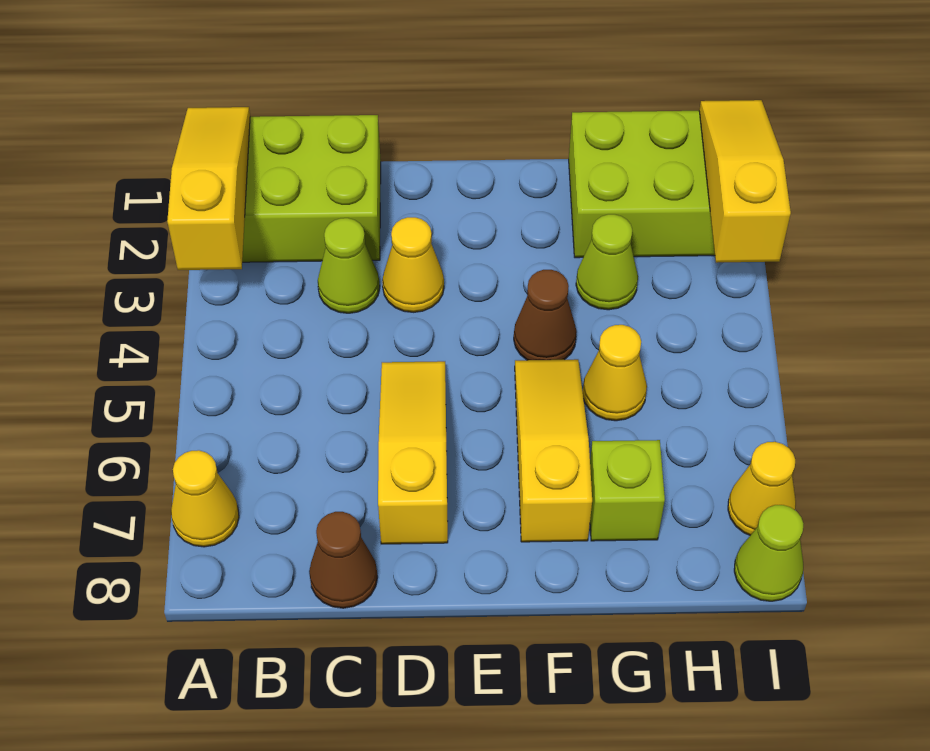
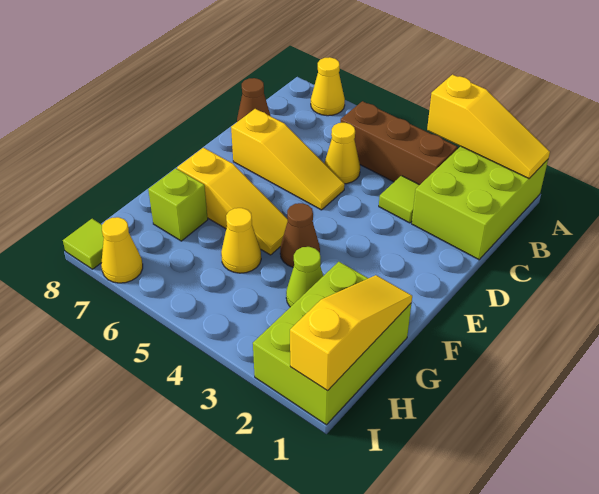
none -> brown 1x3 brick [341,101,458,185]
lime 1x1 cone [318,218,380,313] -> lime 1x1 tile [379,176,419,223]
yellow 1x1 cone [382,217,444,312] -> yellow 1x1 cone moved to [324,123,360,184]
yellow 1x3 slope [699,100,791,263] -> yellow 1x3 slope turned to [290,275,412,391]
lime 1x1 cone [734,505,803,601] -> lime 1x1 tile [63,219,104,269]

